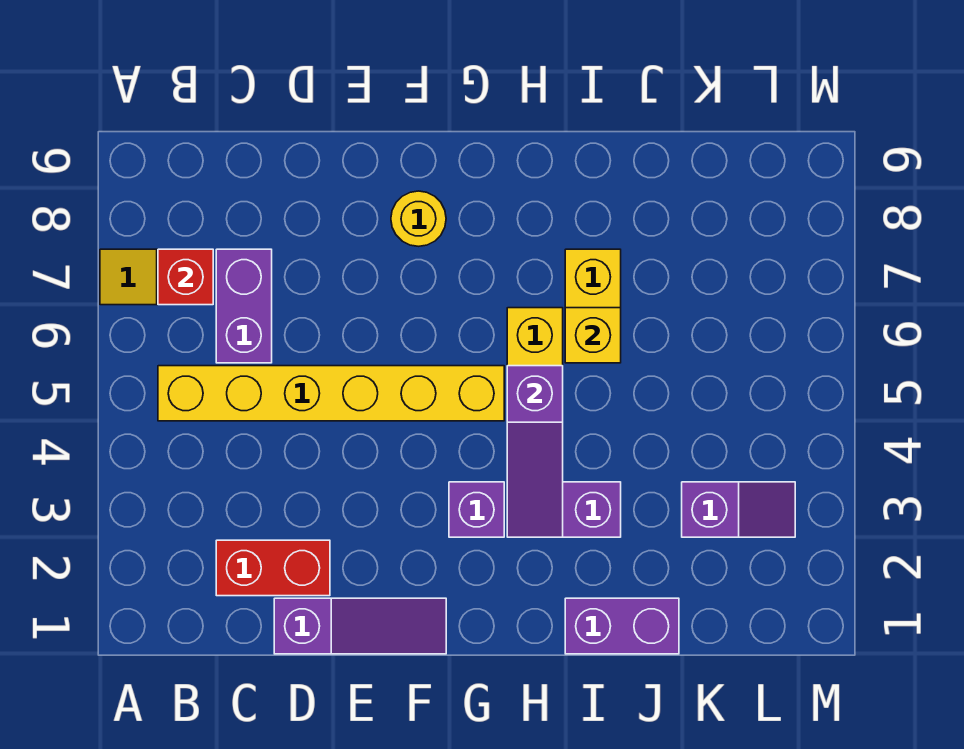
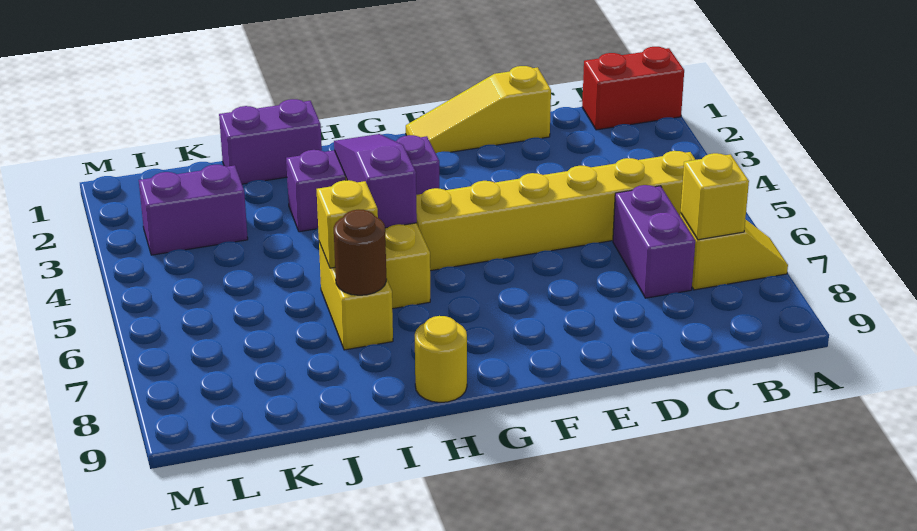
red 1x1 brick [158,249,213,305] -> yellow 1x1 brick [681,153,749,240]
red 1x2 brick [216,540,330,596] -> red 1x2 brick moved to [582,47,684,130]
purple 1x3 slope [274,598,446,654] -> yellow 1x3 slope [406,66,551,153]
yellow 1x1 round brick [391,191,446,246] -> yellow 1x1 round brick moved to [415,316,467,402]
none -> brown 1x1 round brick [334,210,386,295]
purple 1x2 slope [682,482,795,537] -> purple 1x2 brick [139,165,248,255]

